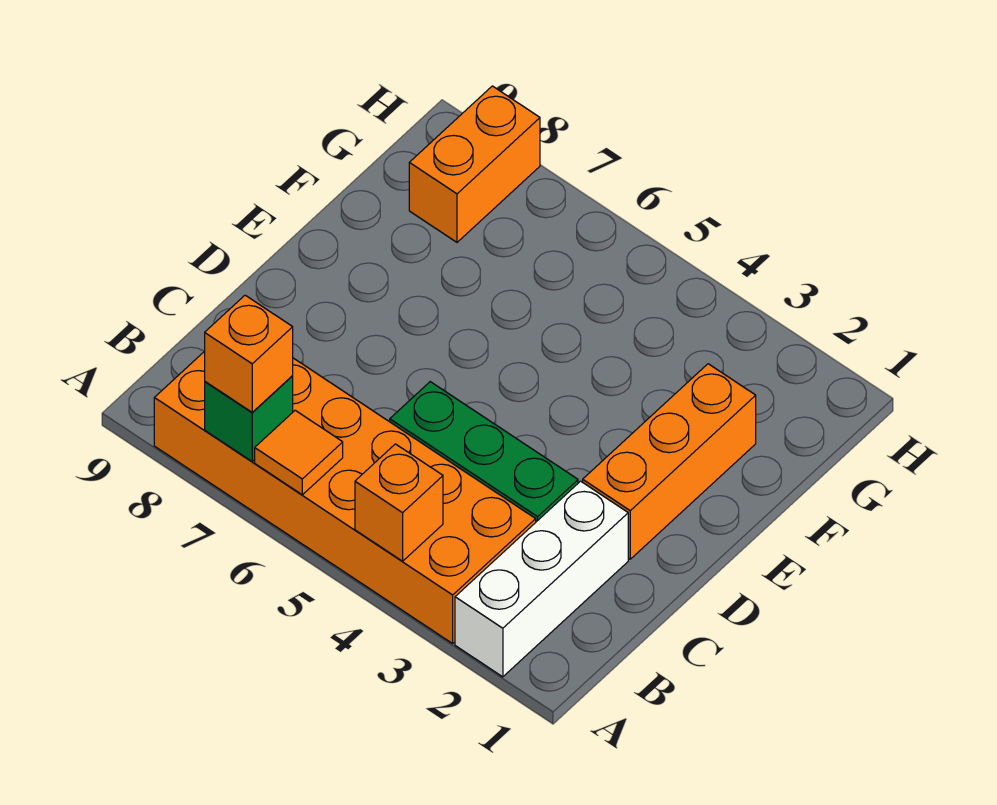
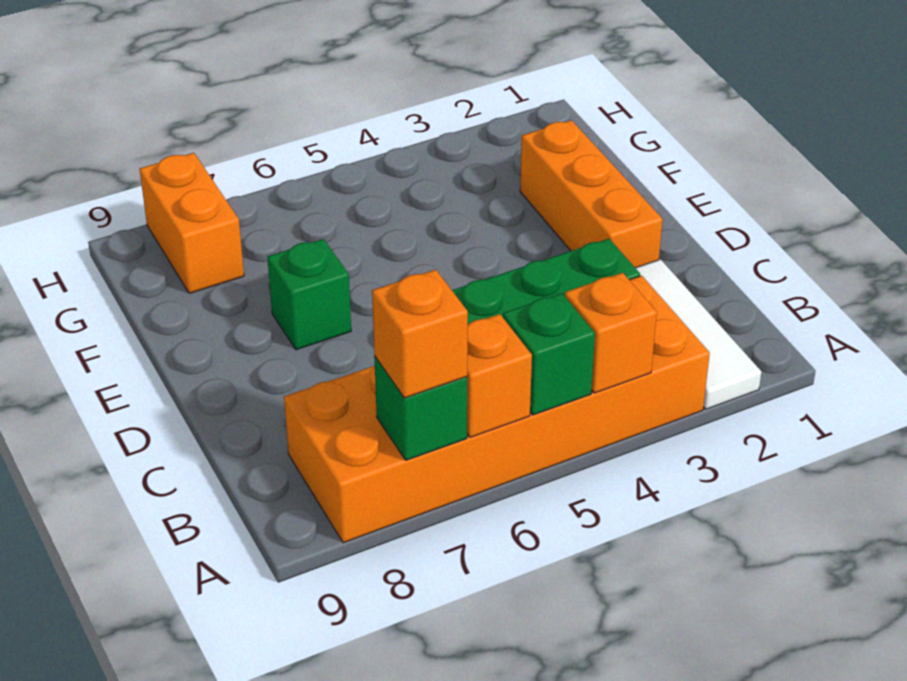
white 1x3 brick [455,481,628,677] -> white 1x3 tile [636,259,762,409]
none -> green 1x1 brick [503,293,595,415]
orange 1x1 tile [255,410,343,495] -> orange 1x1 brick [467,314,532,437]
none -> green 1x1 brick [267,239,351,350]

